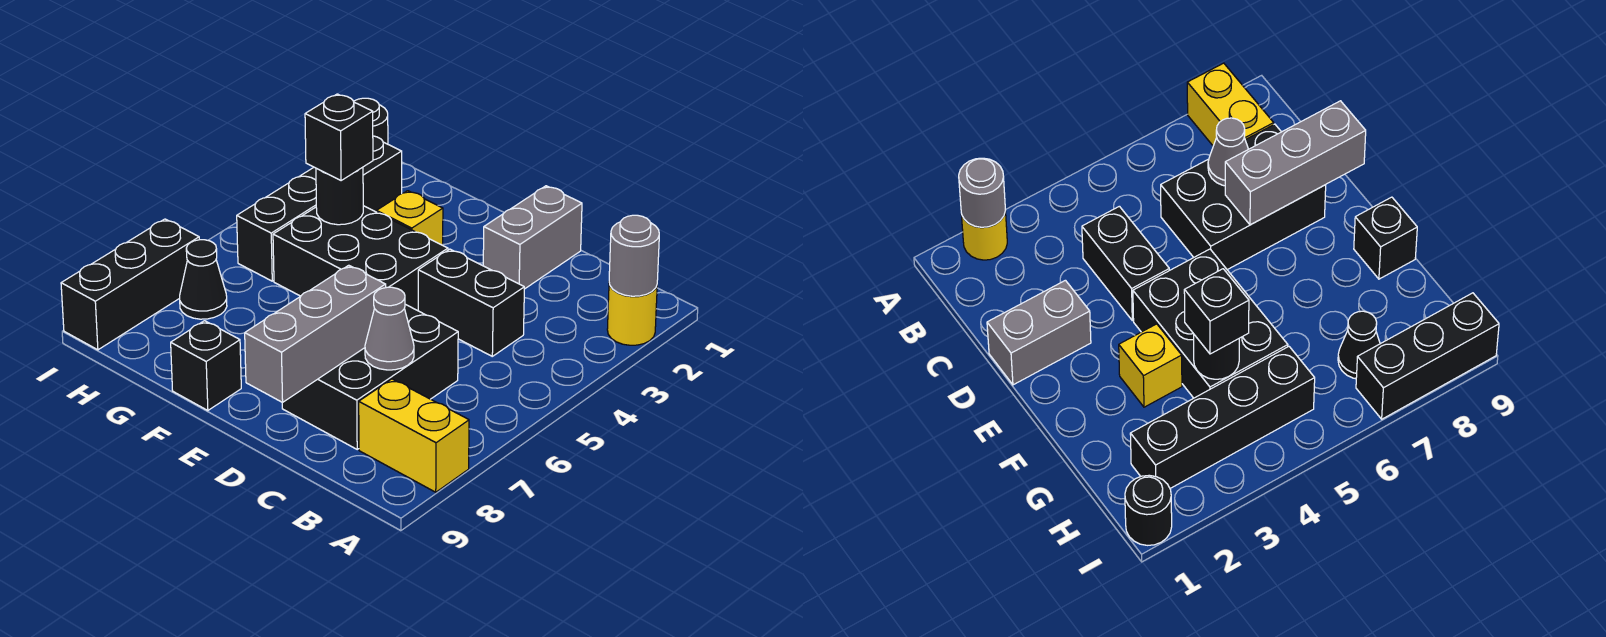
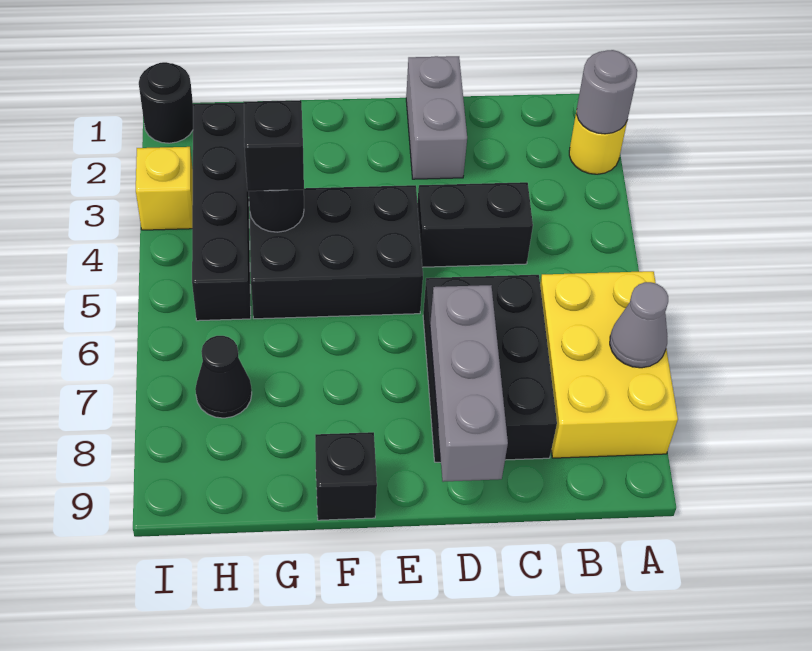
yellow 1x2 brick [359,379,469,492] -> yellow 2x3 brick [540,271,678,458]
grey 1x1 cone [365,287,414,370] -> grey 1x1 cone moved to [610,282,668,368]
yellow 1x1 brick [377,191,443,245] -> yellow 1x1 brick moved to [136,147,193,230]
black 1x3 brick [61,219,199,350] -> none

